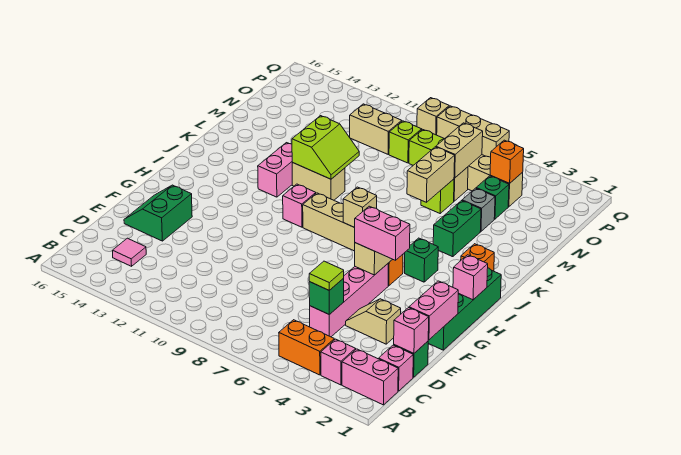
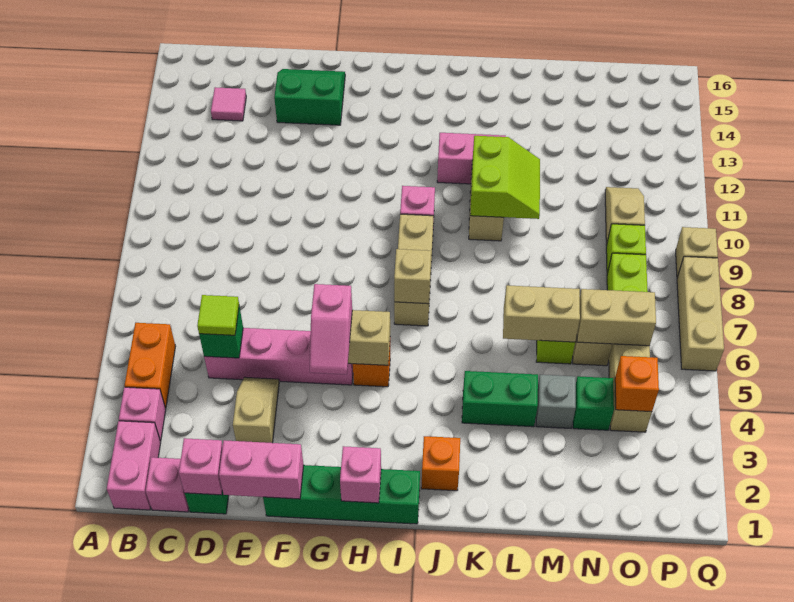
pink 1x2 brick [354,206,410,260] -> pink 1x2 slope [310,284,352,374]
green 1x1 brick [405,238,438,282] -> none
lime 2x2 slope [292,116,359,179] -> lime 2x2 slope turned to [470,136,540,219]
tan 1x2 brick [350,104,402,154] -> tan 1x2 slope [605,187,645,245]

